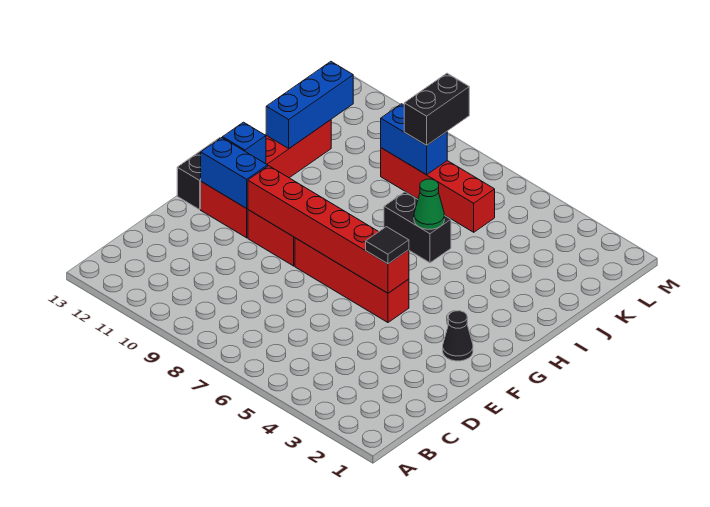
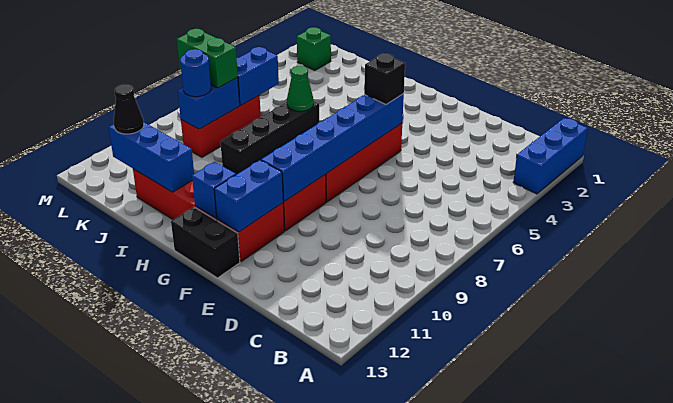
none -> blue 1x3 brick [513,118,588,194]
black 1x1 cone [443,311,473,361] -> black 1x1 cone moved to [114,84,144,134]
red 1x6 brick [248,166,409,293] -> blue 1x6 brick [261,94,404,202]
black 1x1 tile [366,227,409,264] -> black 1x1 brick [364,54,405,105]
black 1x2 brick [384,192,451,263] -> black 1x4 brick [220,101,319,175]
red 1x4 brick [381,148,495,232] -> red 1x3 brick [181,95,261,157]
none -> blue 1x2 brick [237,47,279,105]
black 1x2 brick [404,73,469,145] -> green 1x2 brick [177,29,238,88]
none -> blue 1x1 round brick [180,49,211,97]
none -> green 1x1 brick [297,27,331,70]

